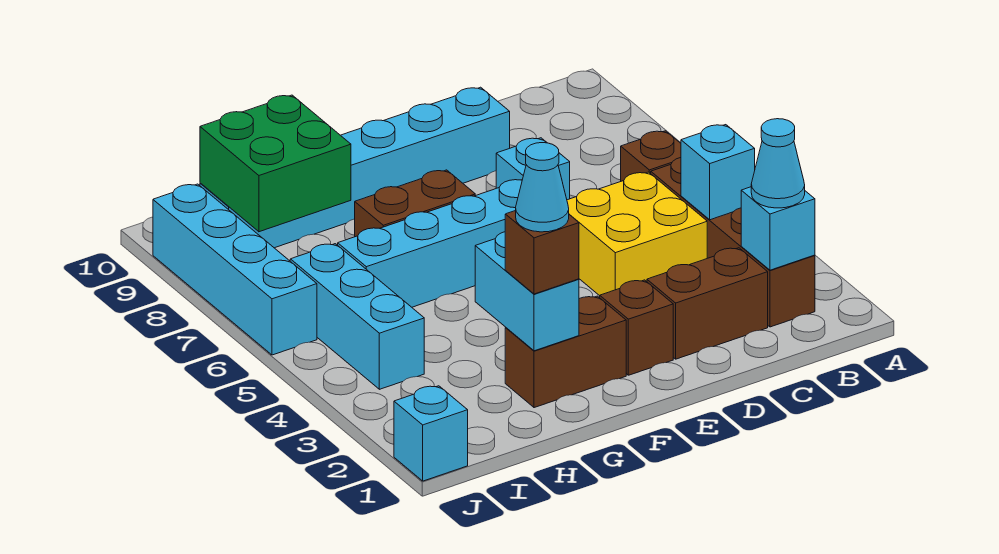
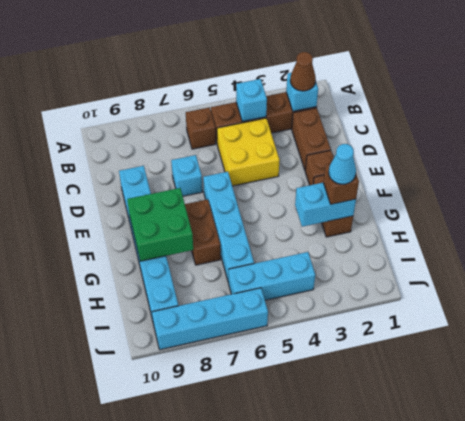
cyan 1x1 cone [751,119,805,208] -> brown 1x1 cone [290,52,316,91]
green 2x2 brick [200,95,351,232] -> green 2x2 brick moved to [127,188,193,261]
cyan 1x1 brick [394,386,468,481] -> none

